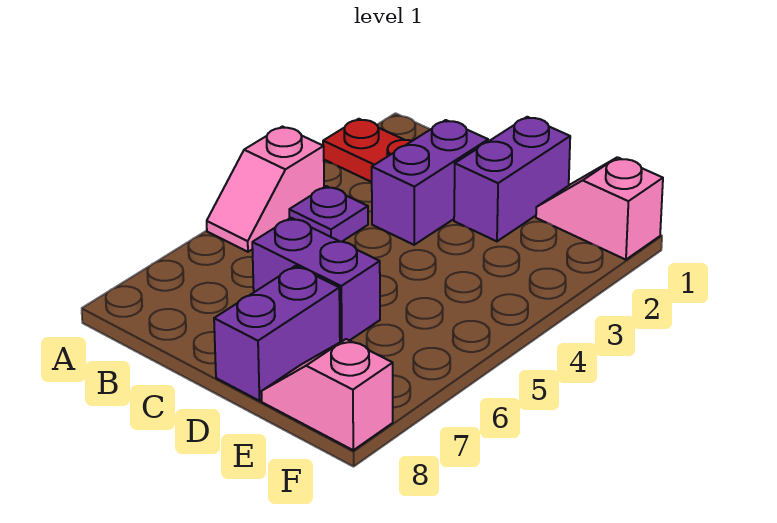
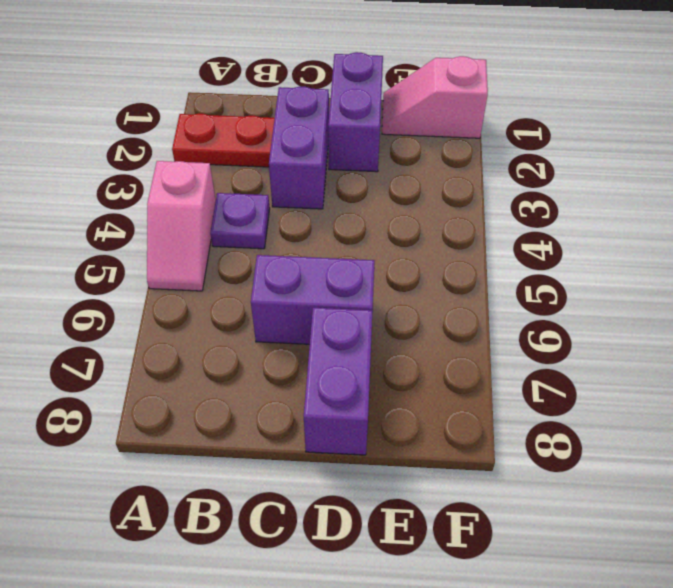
pink 1x2 slope [261,339,393,450] -> none

